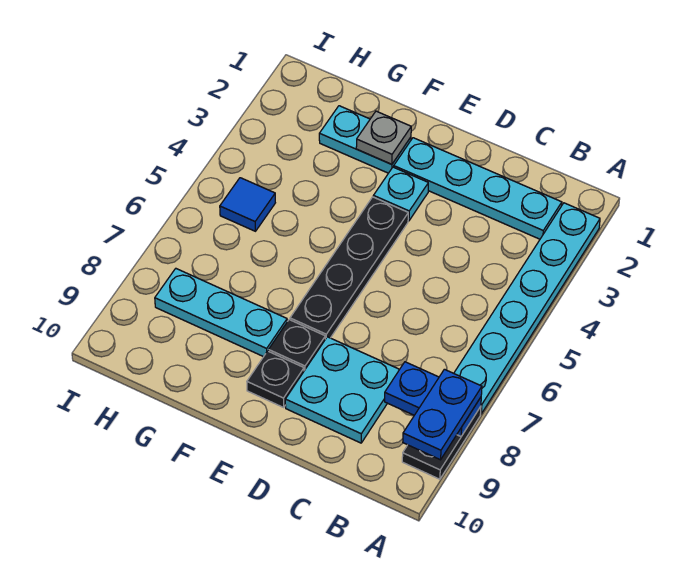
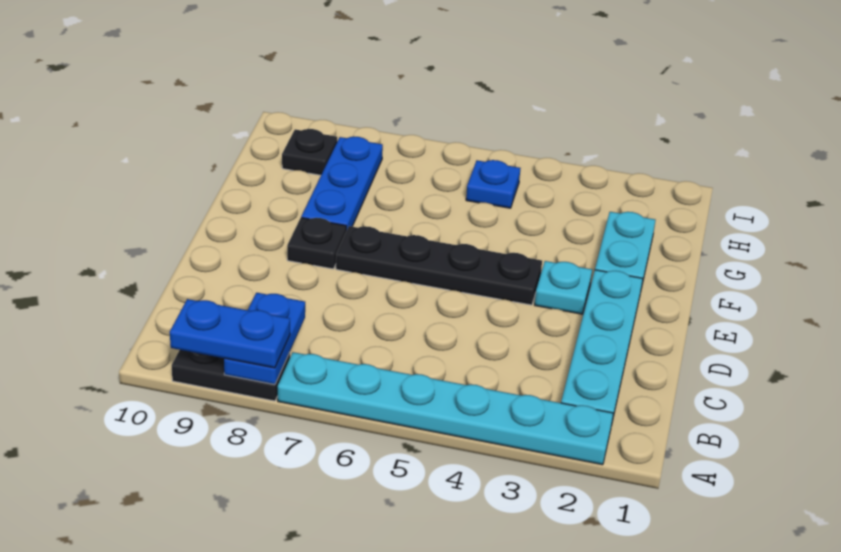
cyan 2x2 plate [285,337,399,443] -> none
black 1x1 plate [247,351,304,407] -> black 1x1 plate moved to [282,129,337,175]
grey 1x1 plate [356,111,411,164] -> none
cyan 1x3 plate [155,269,287,357] -> blue 1x3 plate [301,136,383,231]
blue 1x1 tile [220,178,275,231] -> blue 1x1 plate [466,160,520,208]

